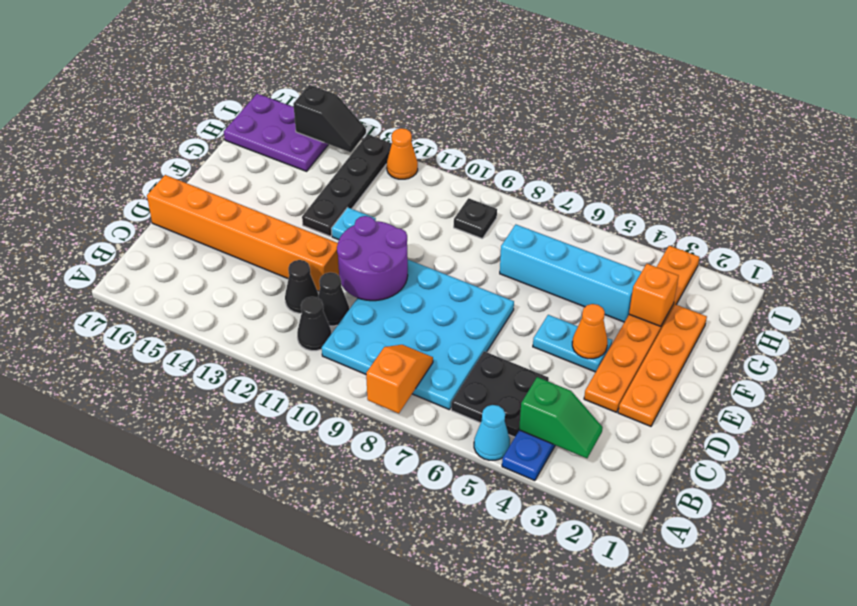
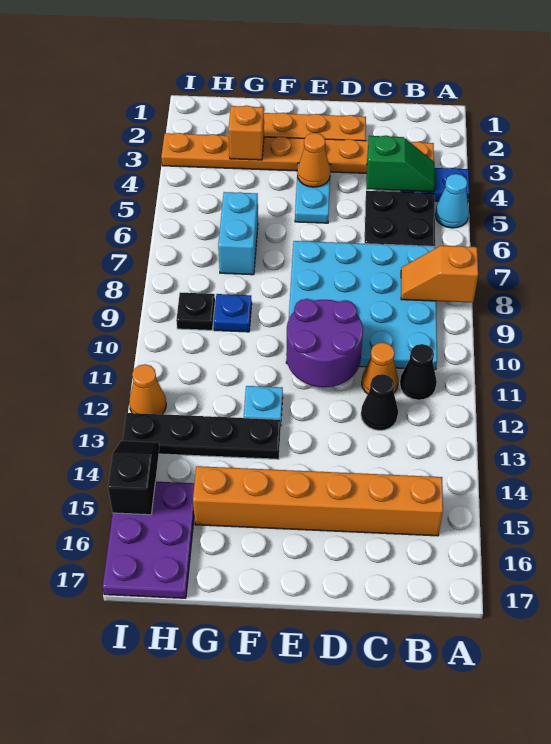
green 1x2 slope [519,377,603,458] -> green 1x2 slope turned to [366,136,435,192]
black 1x1 cone [318,272,349,326] -> orange 1x1 cone [362,343,398,394]
orange 1x6 plate [584,246,700,412] -> orange 1x8 plate [161,133,434,173]
orange 1x6 brick [147,175,339,291] -> orange 1x6 brick turned to [193,466,443,536]
cyan 1x4 brick [500,225,641,322] -> cyan 1x2 brick [218,192,258,275]
none -> blue 1x1 plate [214,294,252,332]

